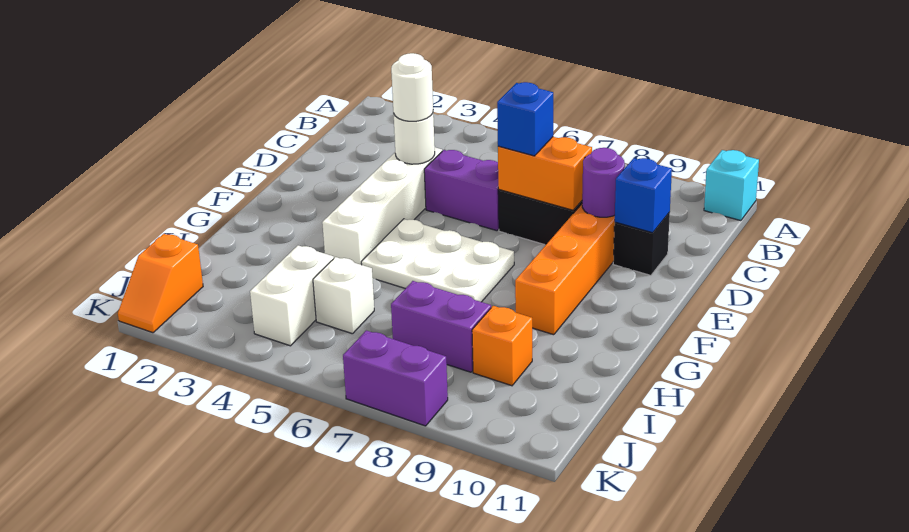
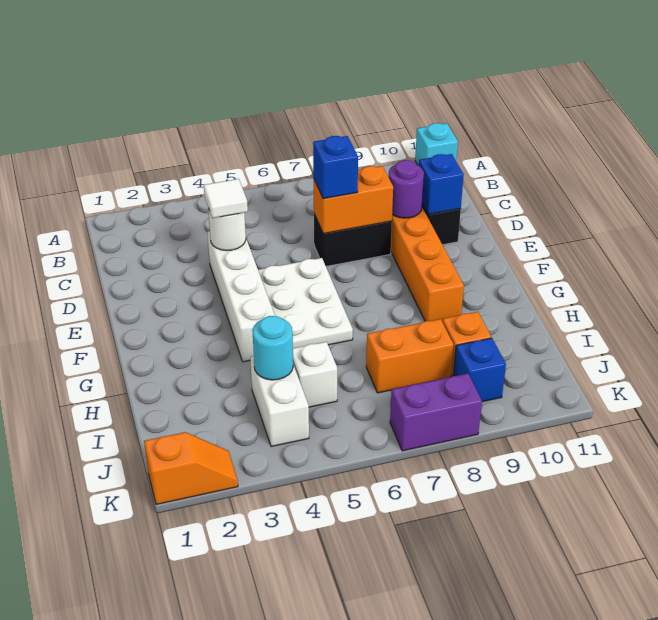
white 1x1 round brick [391,53,433,121] -> white 1x1 tile [204,179,248,218]
purple 1x2 brick [424,150,499,231] -> none
white 2x3 plate [361,219,514,302] -> white 2x3 plate turned to [258,258,353,348]
none -> cyan 1x1 round brick [252,316,293,380]
purple 1x2 brick [391,281,491,372] -> orange 1x2 brick [366,319,454,393]
orange 1x2 slope [118,234,203,333] -> orange 1x2 slope turned to [144,432,238,504]
none -> blue 1x1 brick [453,338,506,402]

